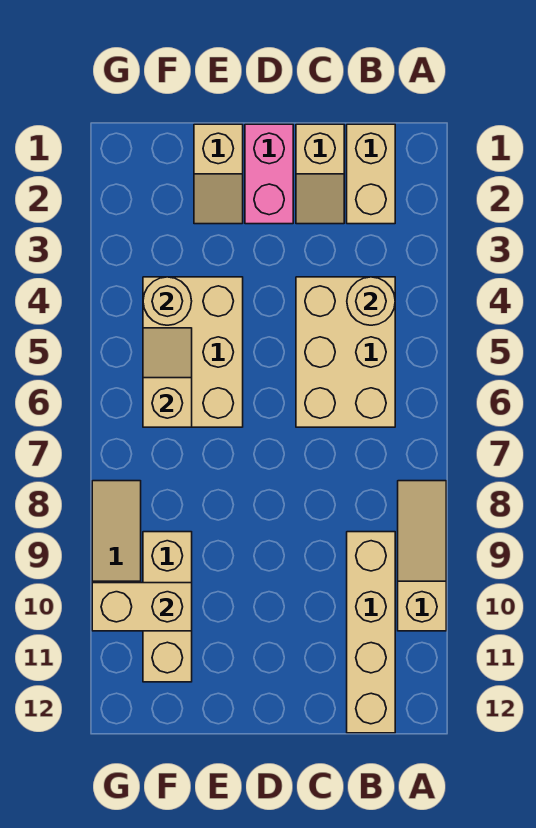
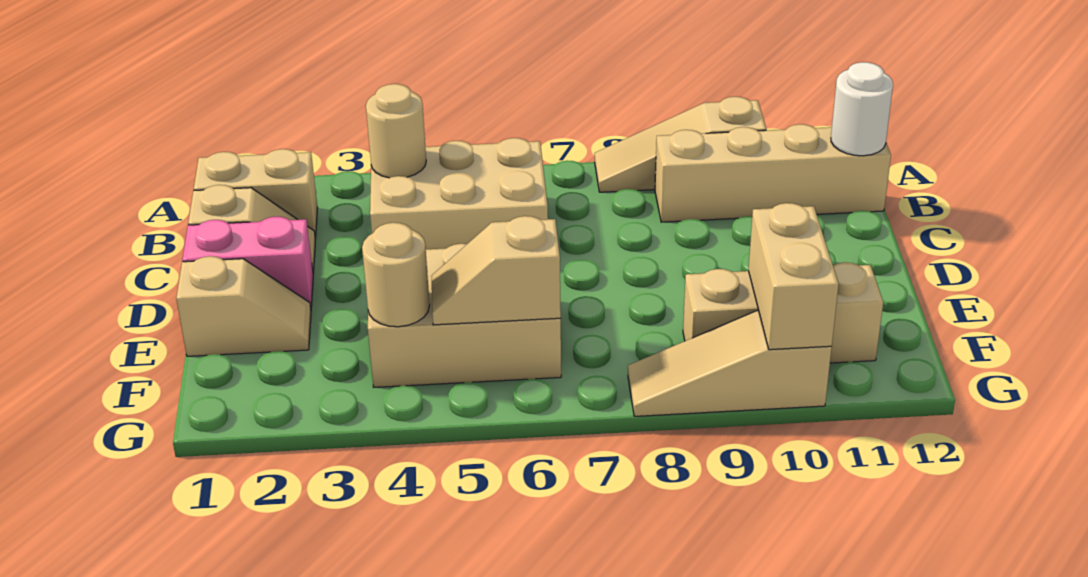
none -> white 1x1 round brick [831,62,893,156]

